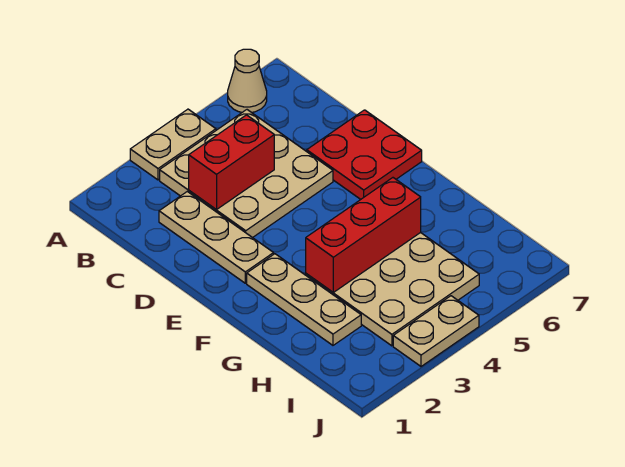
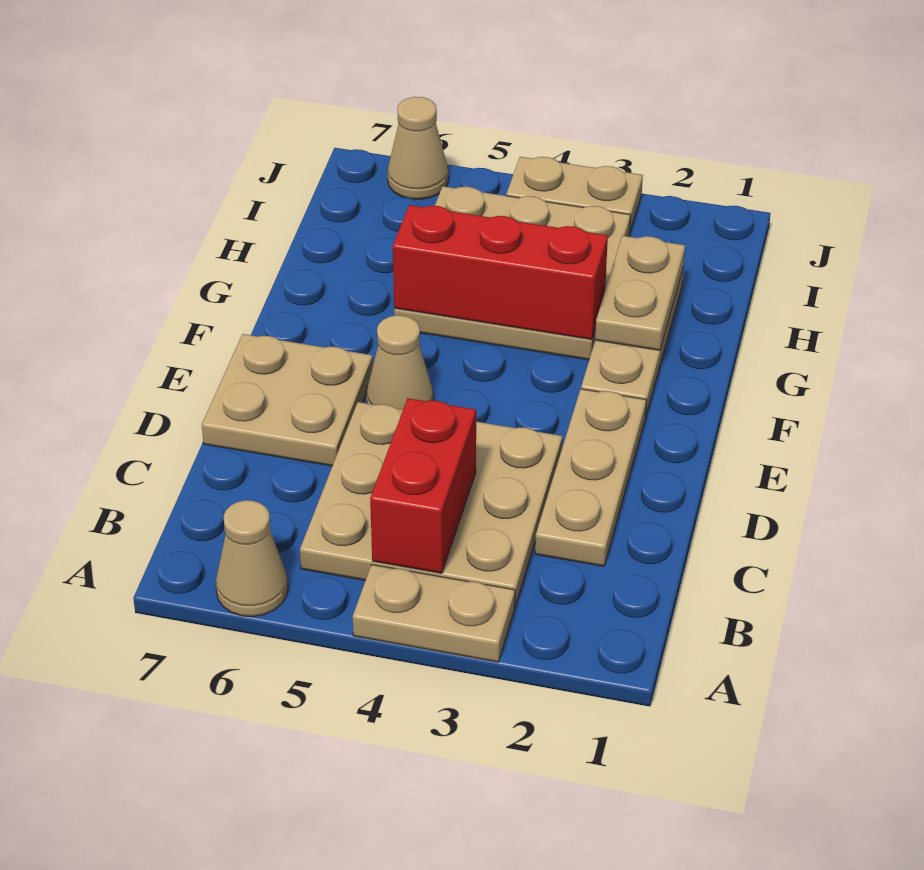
red 1x2 brick [189,115,274,210] -> red 1x2 brick turned to [370,398,476,573]
red 2x2 plate [307,110,422,199] -> tan 2x2 plate [202,334,373,466]
none -> tan 1x1 cone [366,315,433,409]
none -> tan 1x2 plate [595,236,685,350]
none -> tan 1x1 cone [387,97,448,199]

